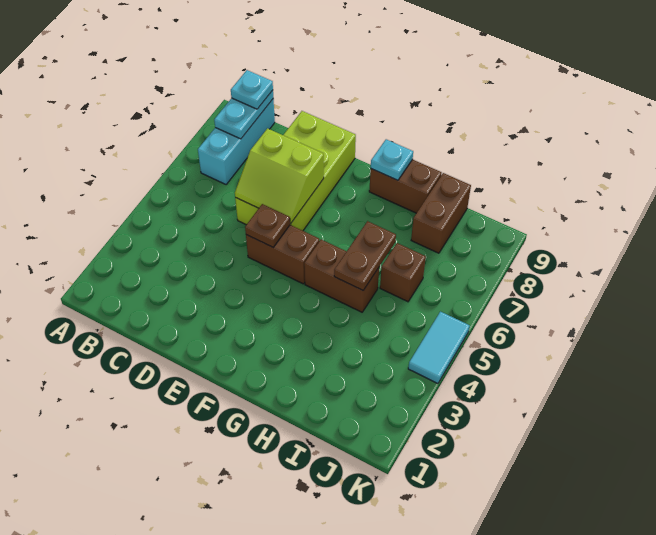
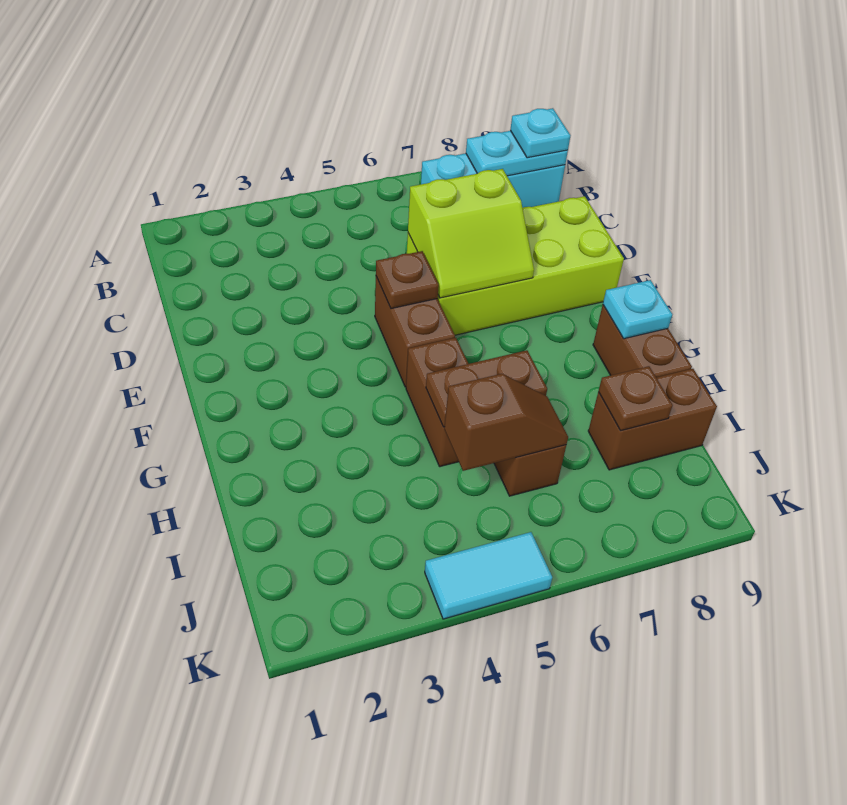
lime 2x2 slope [235,128,324,223] -> lime 2x2 slope turned to [408,169,534,298]
none -> brown 1x2 slope [444,374,568,471]
none -> brown 1x1 plate [599,366,673,430]

